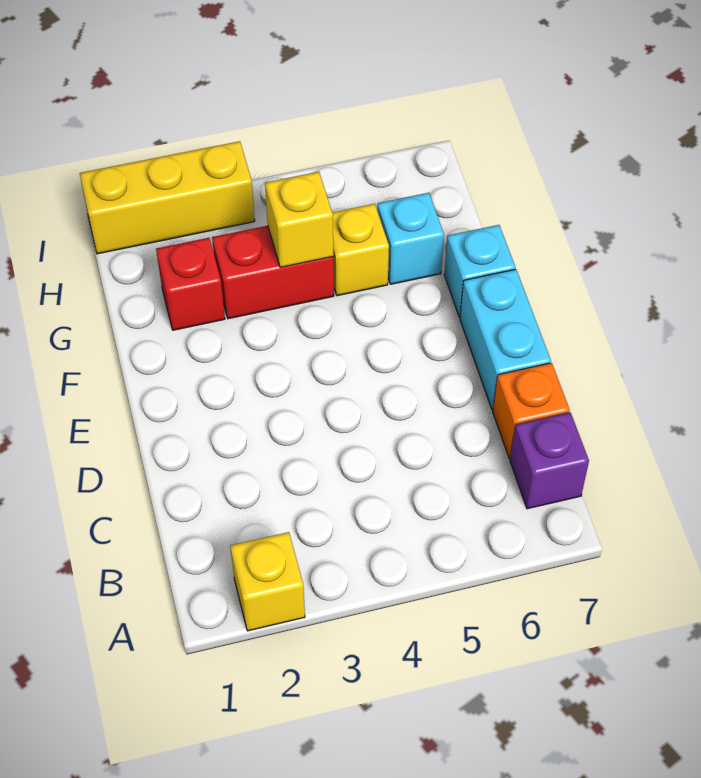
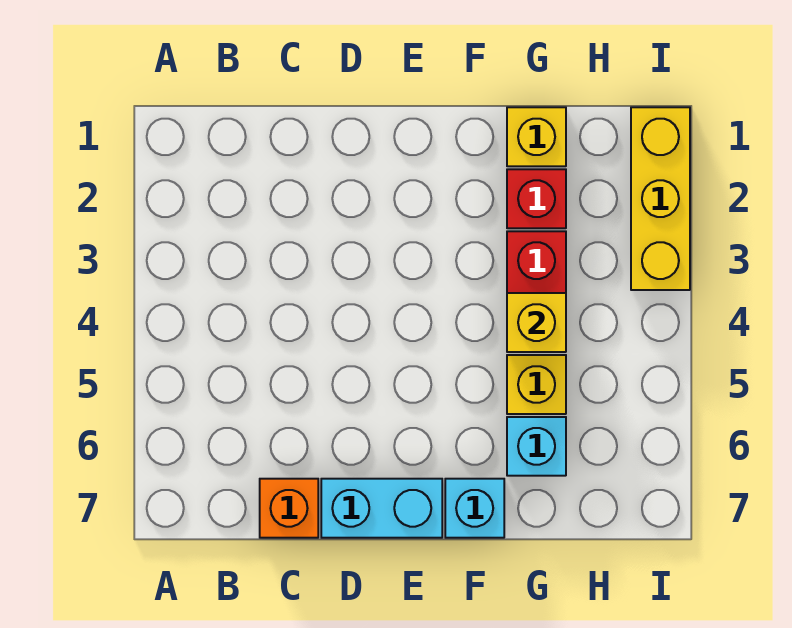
yellow 1x1 brick [230,532,305,631] -> yellow 1x1 brick moved to [507,107,566,166]
purple 1x1 brick [510,412,589,509] -> none

